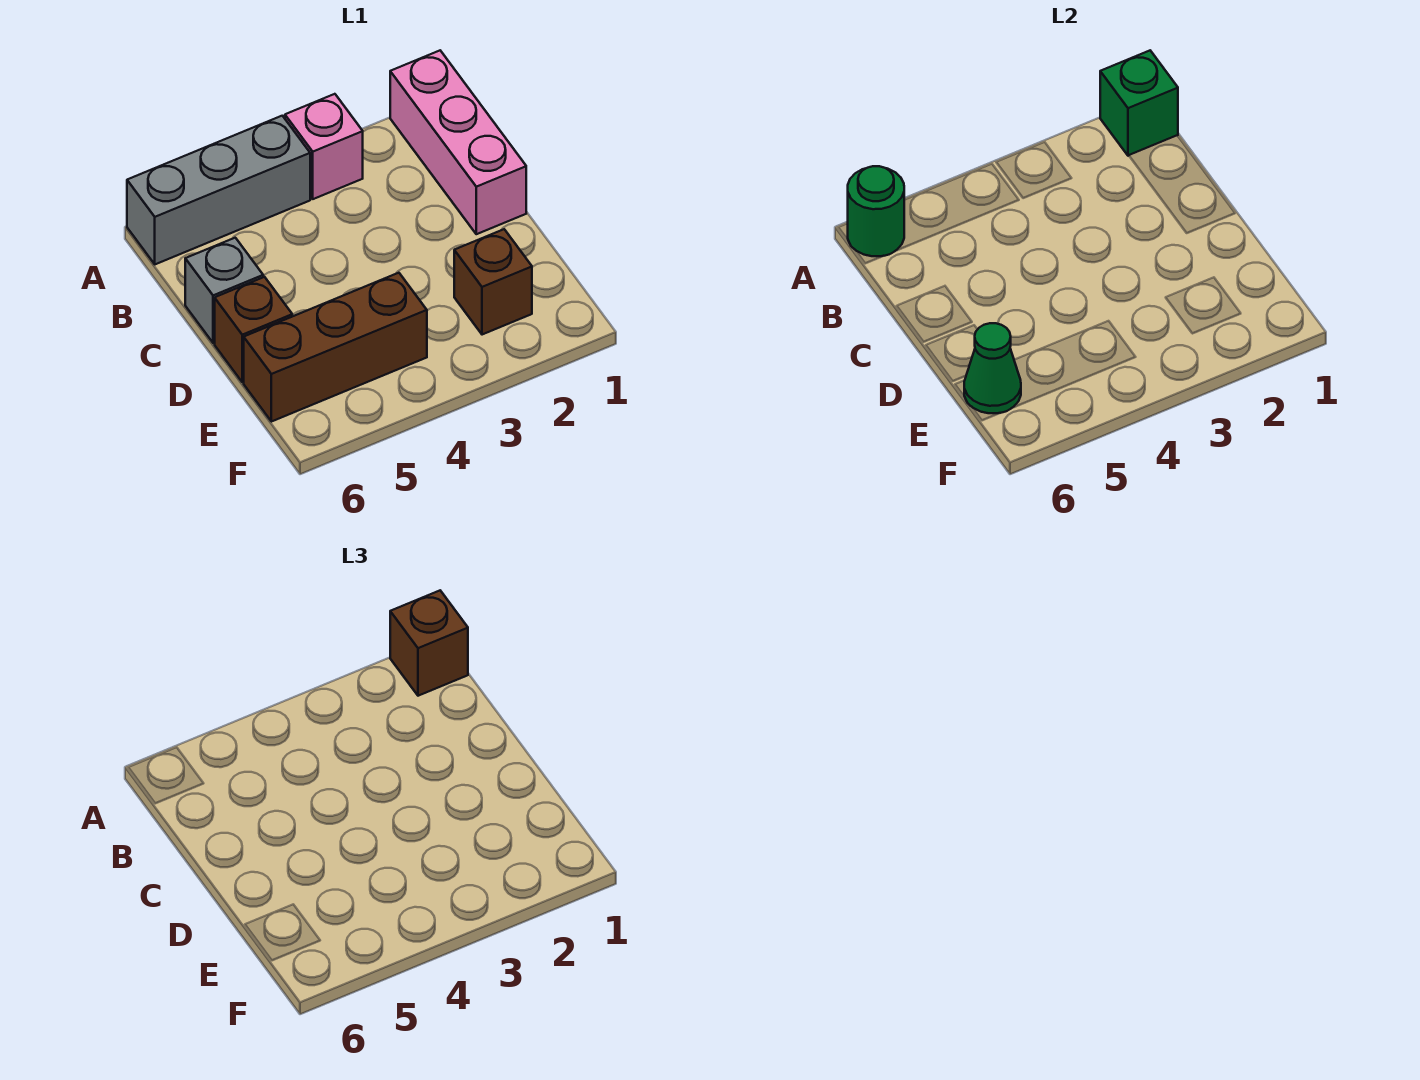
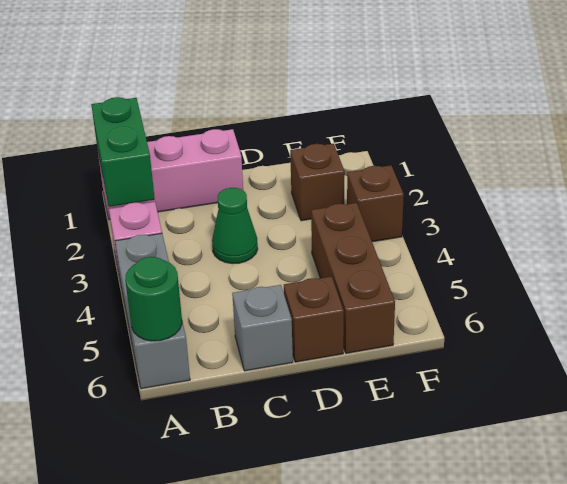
green 1x1 brick [1100,51,1178,156] -> green 1x2 brick [91,97,155,207]
brown 1x1 brick [390,591,468,696] -> brown 1x1 brick moved to [347,165,404,242]
green 1x1 cone [964,323,1021,413] -> green 1x1 cone moved to [212,188,258,264]

